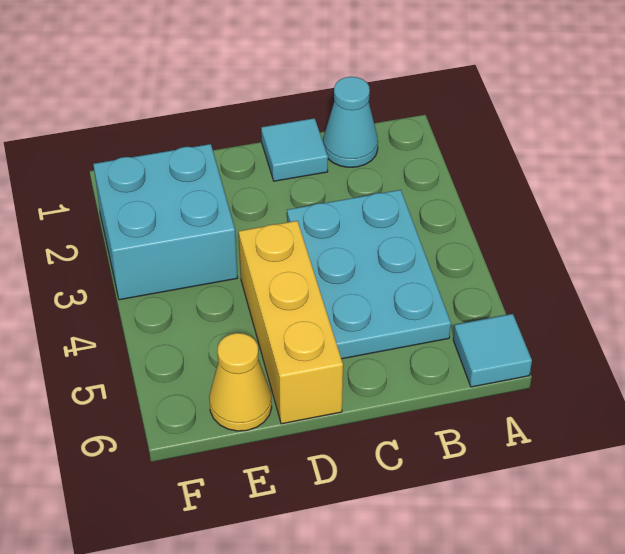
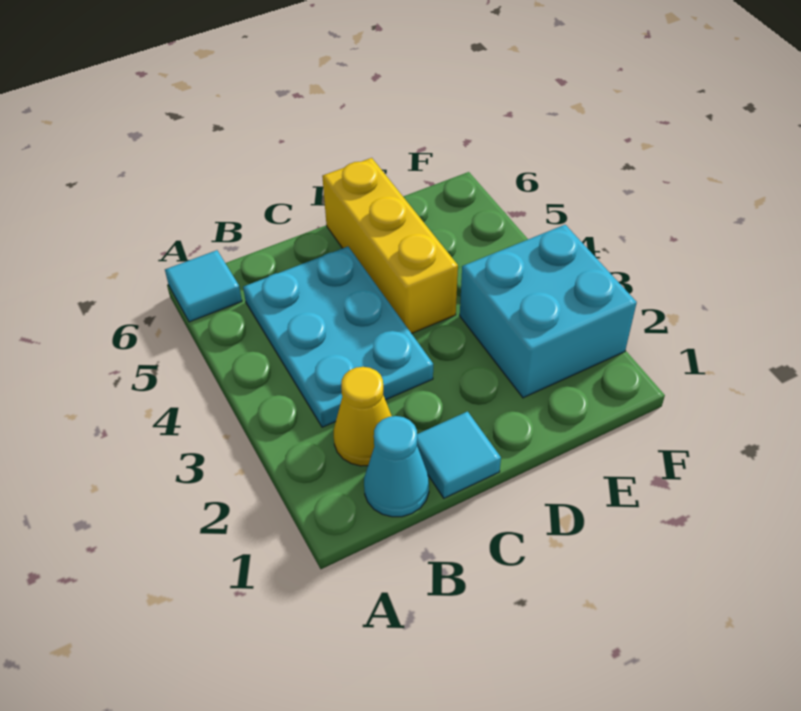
yellow 1x1 cone [209,333,272,431] -> yellow 1x1 cone moved to [334,367,392,466]

